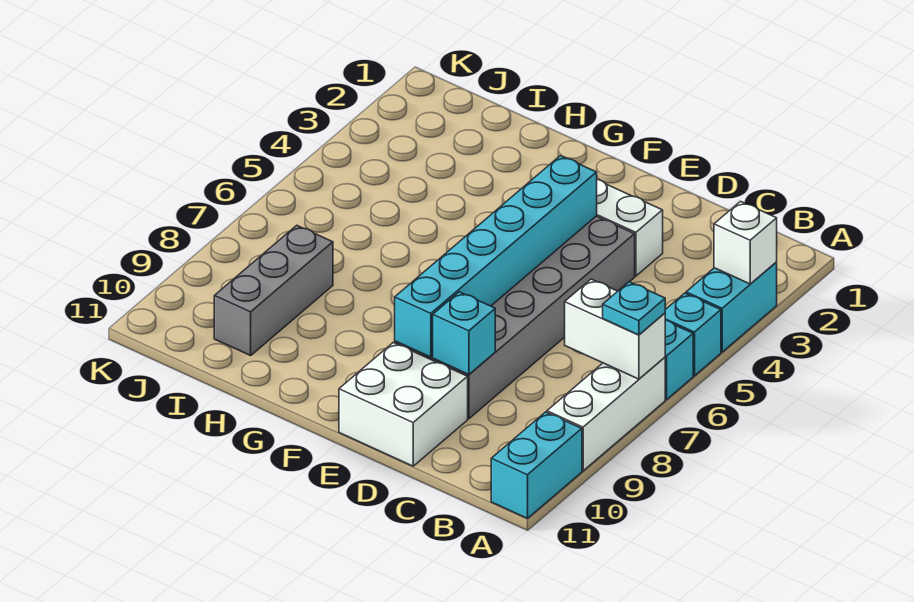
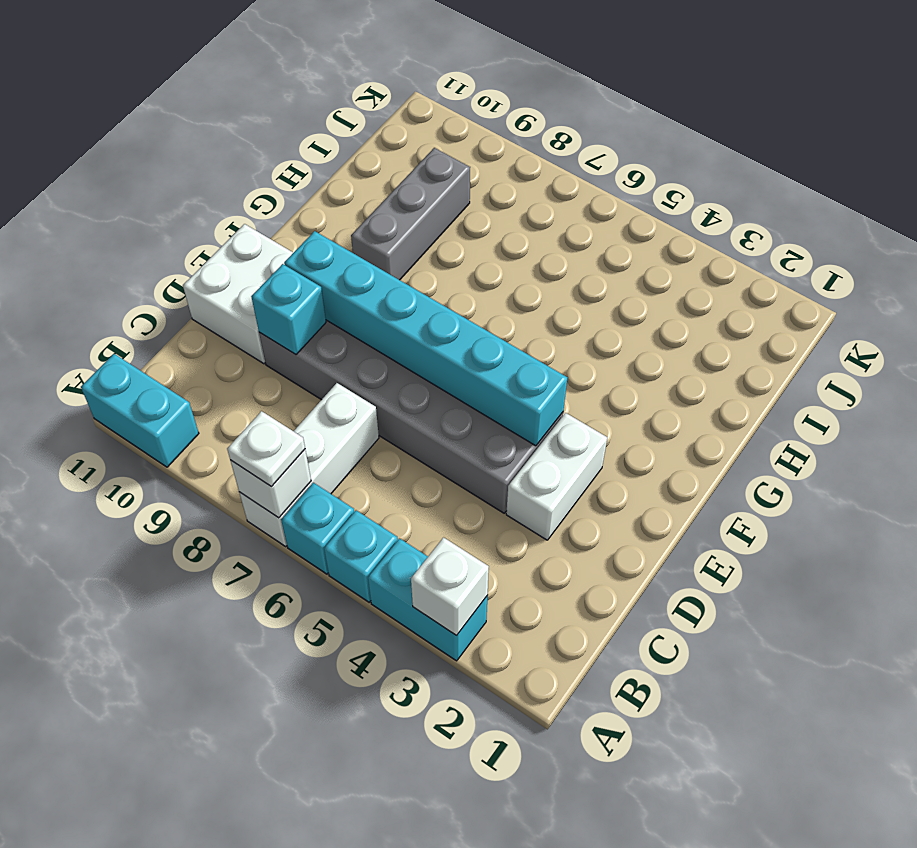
white 1x3 brick [547,357,665,471] -> white 1x3 brick turned to [239,383,379,546]
white 1x2 brick [565,279,665,379] -> white 1x1 brick [230,449,311,518]
cyan 1x1 plate [603,282,665,335] -> white 1x1 plate [227,411,305,487]
grey 1x3 brick [214,225,333,356] -> grey 1x3 brick turned to [351,148,470,280]

